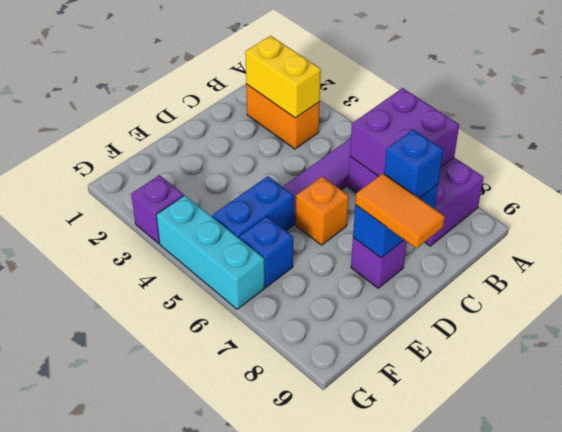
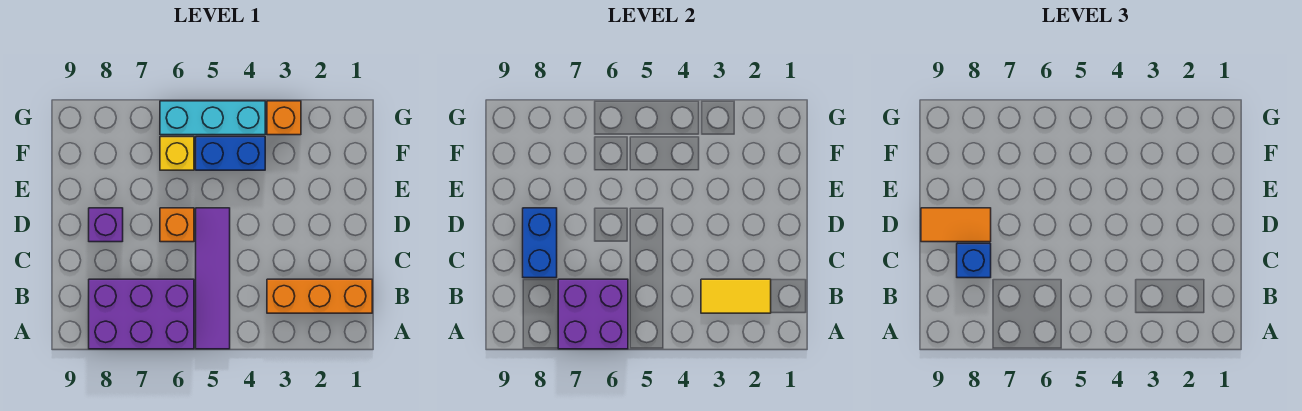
orange 1x2 brick [246,84,320,149] -> orange 1x3 brick [267,279,372,313]
yellow 1x2 brick [245,36,321,118] -> yellow 1x2 tile [701,279,771,313]
blue 1x2 brick [212,176,294,238] -> blue 1x2 brick turned to [196,137,265,170]
blue 1x1 brick [239,217,293,287] -> yellow 1x1 brick [160,137,194,170]
purple 1x1 brick [131,175,184,244] -> orange 1x1 brick [267,101,301,135]

